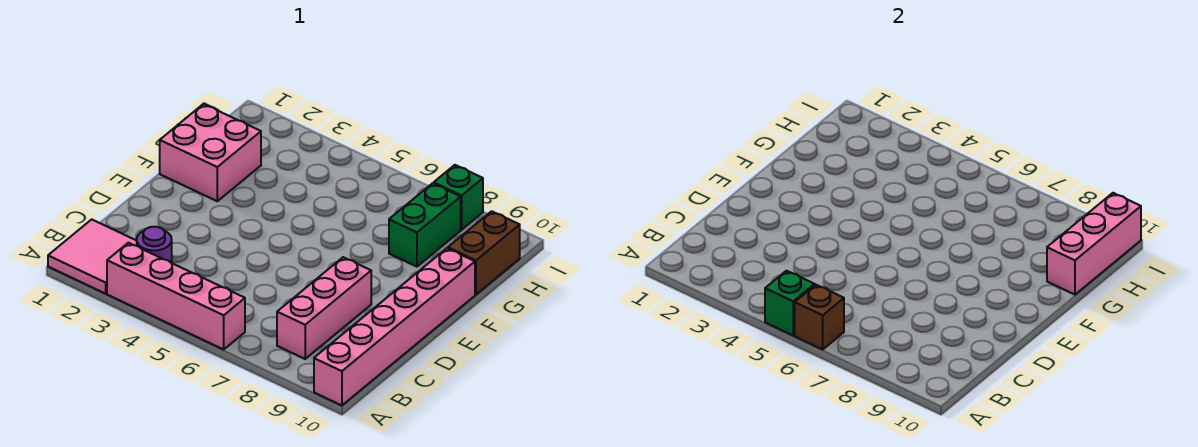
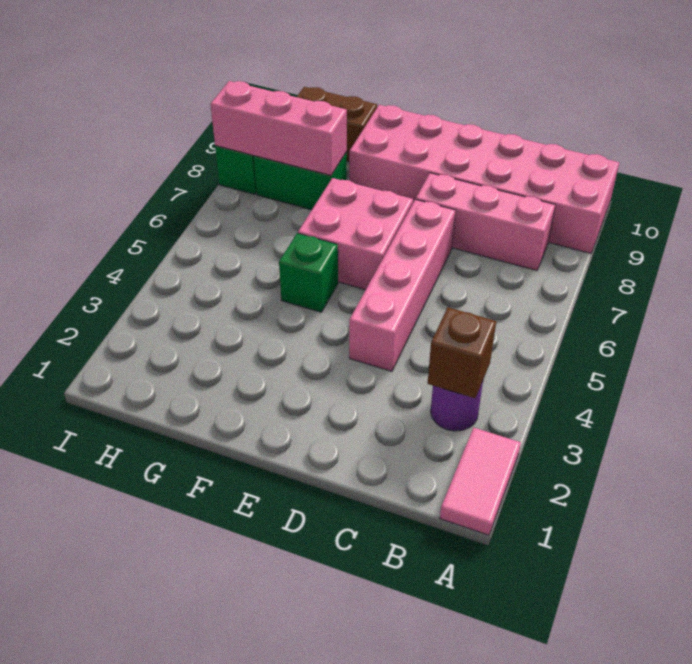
pink 2x2 tile [48,219,137,294] -> pink 1x2 tile [440,428,521,535]
pink 1x4 brick [107,243,245,349] -> pink 1x4 brick moved to [349,199,456,371]
green 1x1 brick [765,271,815,335] -> green 1x1 brick moved to [279,233,338,312]
brown 1x1 brick [795,285,844,349] -> brown 1x1 brick moved to [428,307,496,398]
pink 1x6 brick [314,248,475,405] -> pink 2x6 brick [349,105,619,253]
pink 2x2 brick [160,104,261,201] -> pink 2x2 brick moved to [298,178,413,290]
pink 1x3 brick [1047,193,1141,295] -> pink 1x3 brick moved to [211,81,347,175]

